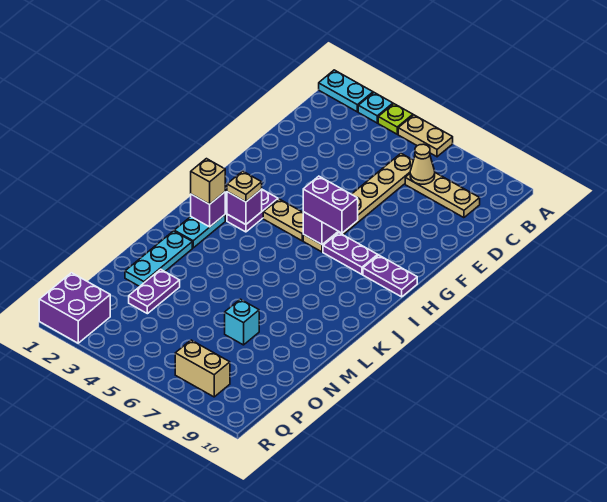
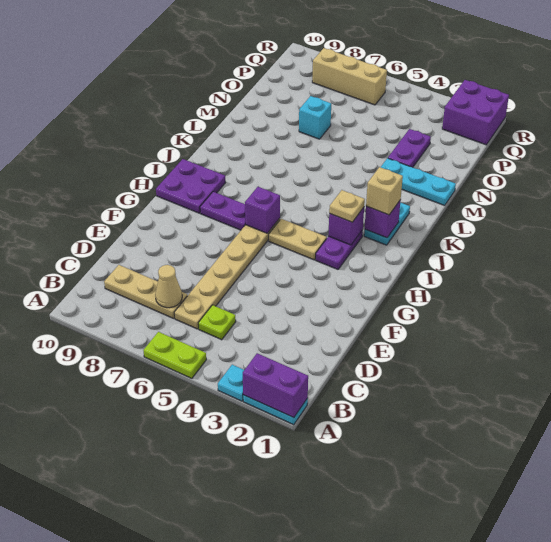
lime 1x1 plate [378,104,413,134] -> lime 1x1 plate moved to [198,305,236,340]
tan 1x2 plate [398,115,453,157] -> lime 1x2 plate [143,332,206,378]
purple 1x2 brick [303,176,358,233] -> purple 1x2 brick moved to [243,353,308,418]
purple 1x2 plate [363,255,417,297] -> purple 2x2 plate [156,159,225,213]
cyan 1x3 plate [125,231,192,287] -> cyan 1x3 plate turned to [381,158,456,206]
tan 1x2 brick [175,340,230,397] -> tan 1x3 brick [312,48,387,105]

